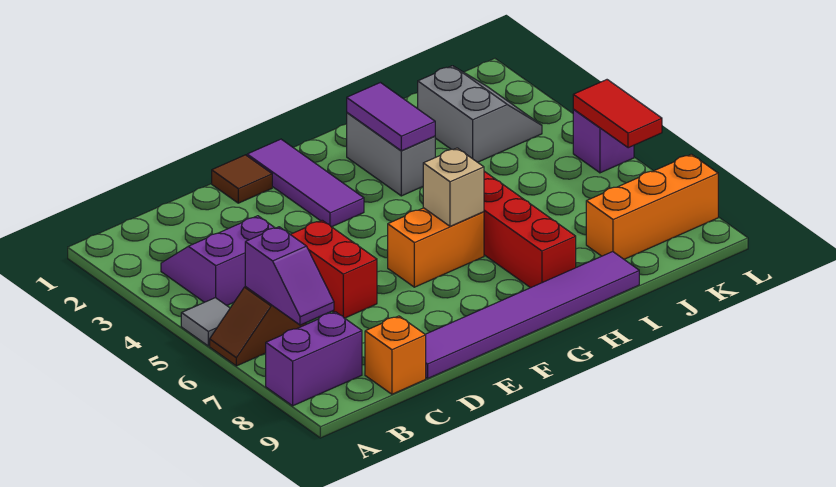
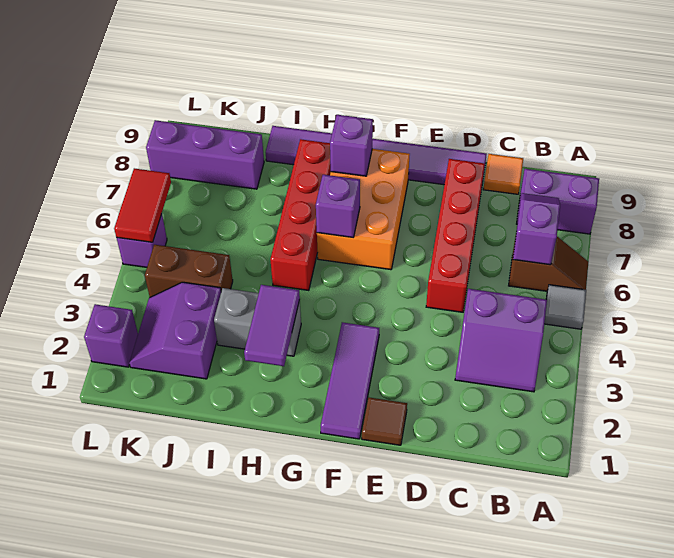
orange 1x1 brick [365,316,426,394] -> orange 1x1 tile [483,154,523,194]
red 1x2 brick [290,220,377,318] -> red 1x4 brick [426,159,485,312]
orange 1x2 brick [388,208,484,287] -> orange 2x3 brick [317,149,410,270]
tan 1x1 brick [423,148,484,227] -> purple 1x1 brick [316,175,360,238]
none -> purple 1x1 brick [330,115,373,176]
grey 1x2 brick [347,113,435,196] -> grey 1x2 brick turned to [214,288,301,356]
grey 2x2 slope [418,66,542,162] -> purple 2x2 slope [129,282,221,379]
none -> brown 1x2 brick [145,245,233,297]
orange 1x3 brick [586,154,718,259] -> purple 1x3 brick [146,120,264,189]
none -> purple 1x1 brick [84,304,138,367]

